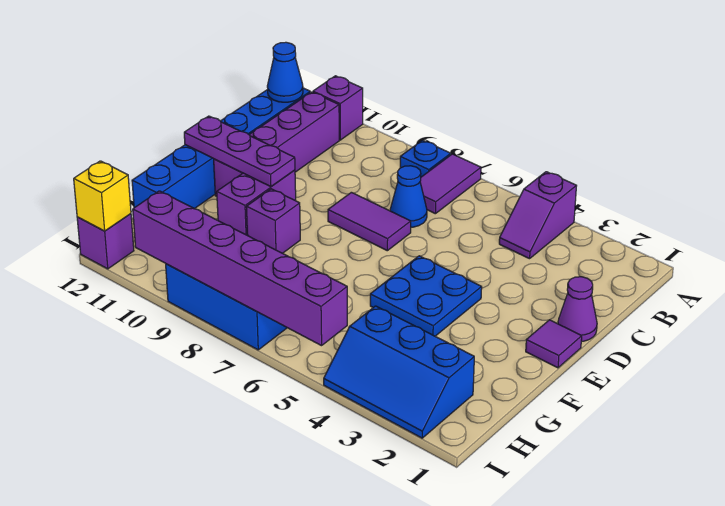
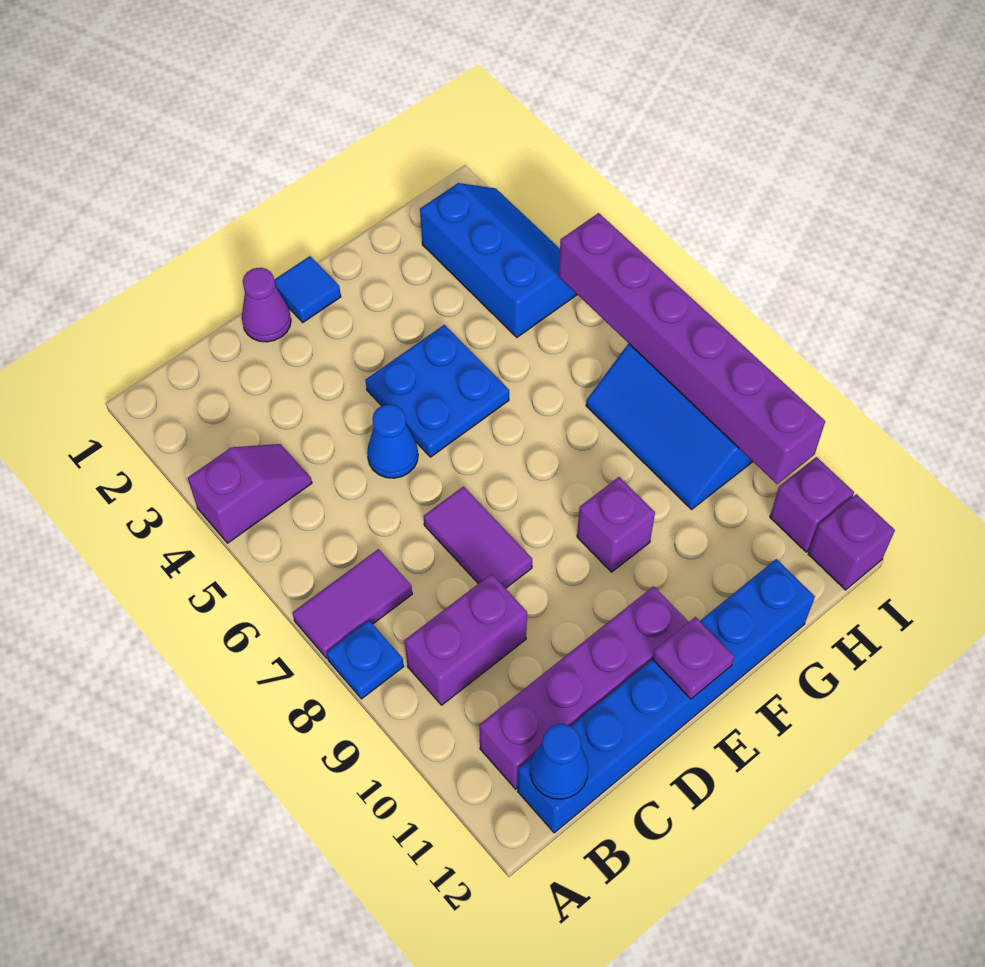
purple 1x1 brick [313,76,363,140] -> purple 1x1 brick moved to [770,457,854,552]
blue 1x1 cone [390,166,427,227] -> blue 1x1 cone moved to [367,404,418,478]
purple 1x1 tile [526,320,582,368] -> blue 1x1 tile [274,256,341,322]
purple 1x2 brick [217,170,296,235] -> purple 1x2 brick moved to [404,574,527,705]
purple 1x3 plate [184,116,295,187] -> purple 1x1 plate [653,617,734,699]
yellow 1x1 brick [74,161,131,231] -> none

